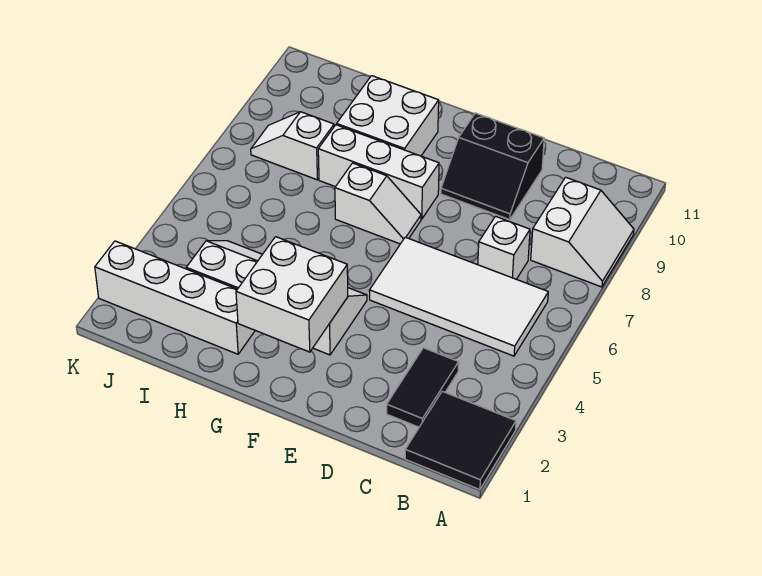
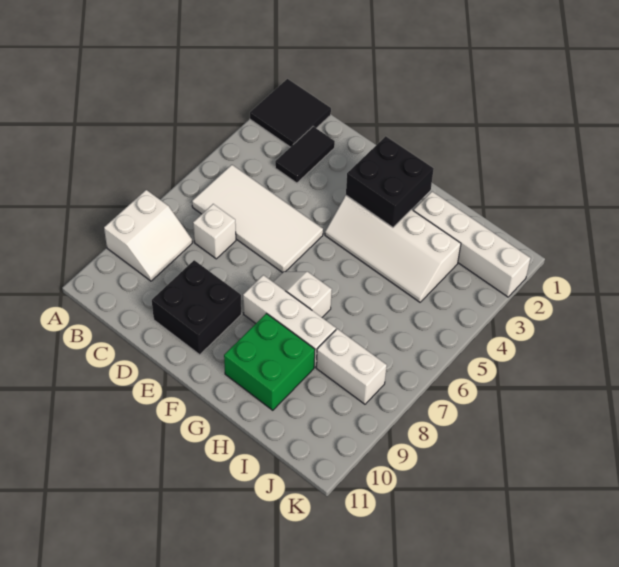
white 2x2 slope [531,177,634,287] -> white 2x2 slope turned to [104,190,192,281]
black 2x2 slope [441,113,544,220] -> black 2x2 brick [152,260,241,355]
white 2x2 brick [236,237,348,352] -> black 2x2 brick [346,136,434,227]
white 2x2 brick [337,76,439,156] -> green 2x2 brick [224,313,315,410]
white 1x2 slope [251,112,334,180] -> white 1x2 brick [316,329,387,404]

